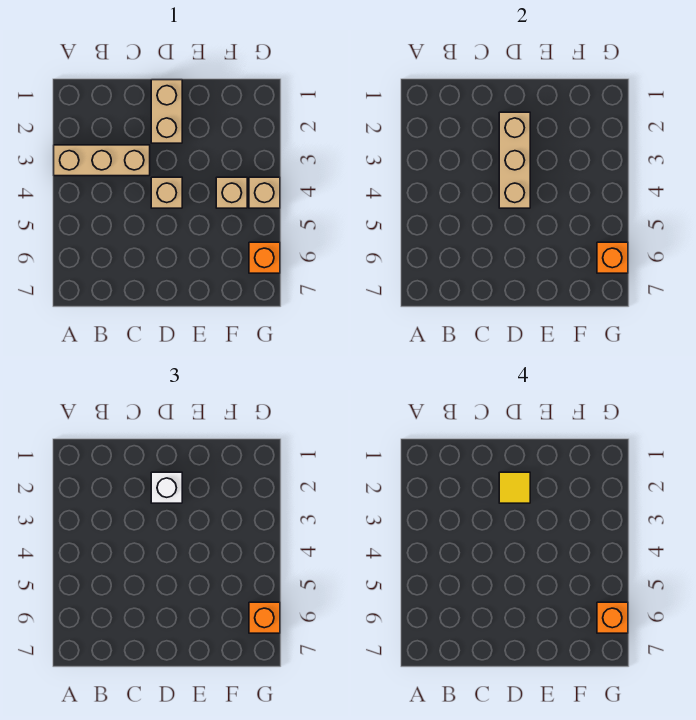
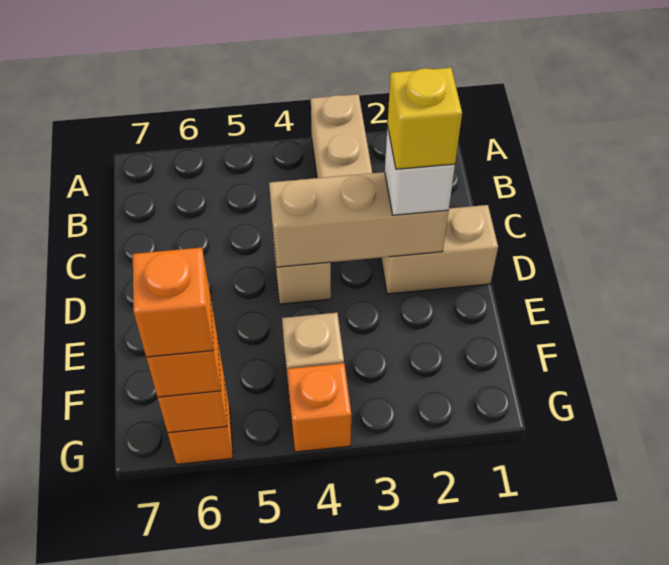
yellow 1x1 tile [499,472,530,503] -> yellow 1x1 brick [387,68,462,169]
tan 1x1 brick [249,177,280,208] -> orange 1x1 brick [287,363,351,452]

